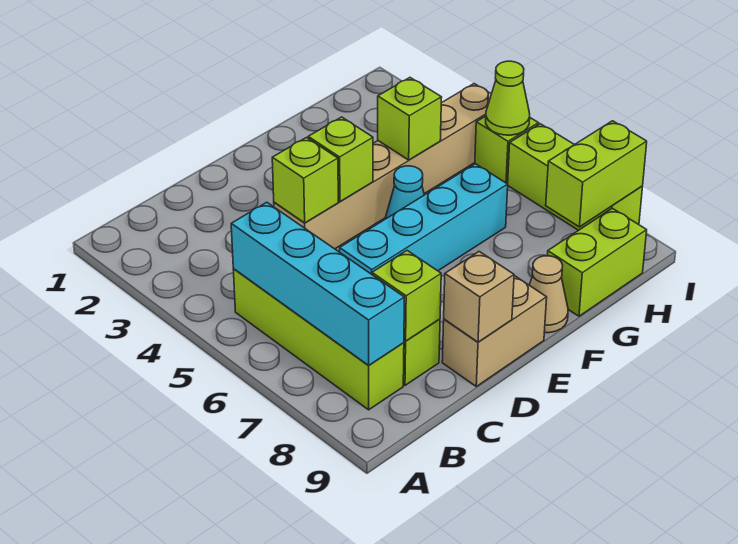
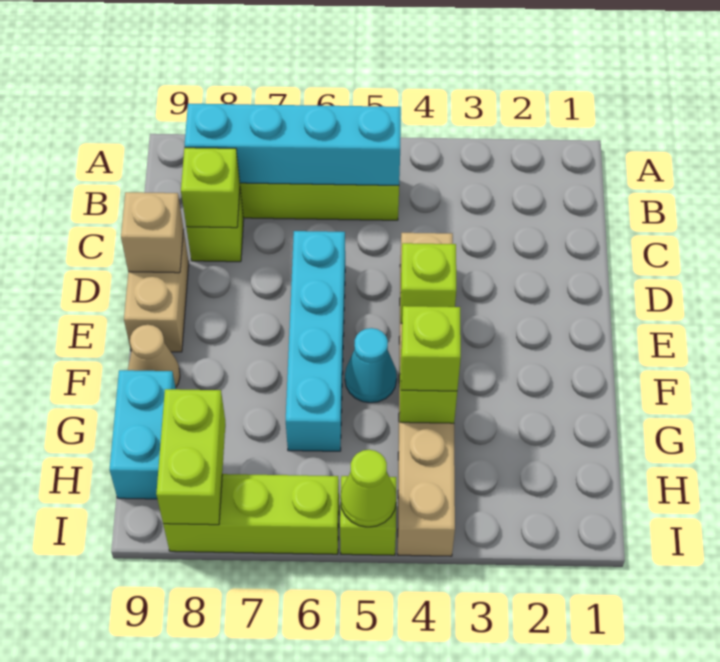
lime 1x1 brick [272,138,338,223] -> lime 1x1 brick moved to [401,306,461,391]
lime 1x2 brick [548,208,647,316] -> cyan 1x2 brick [110,370,176,499]

